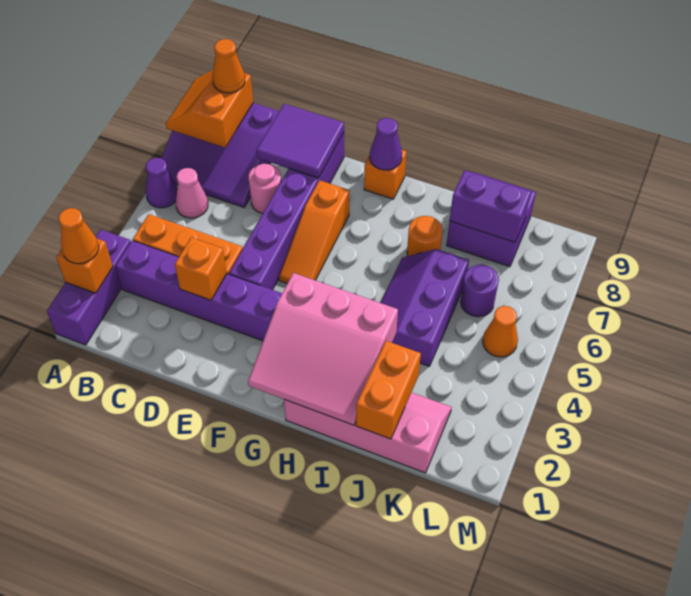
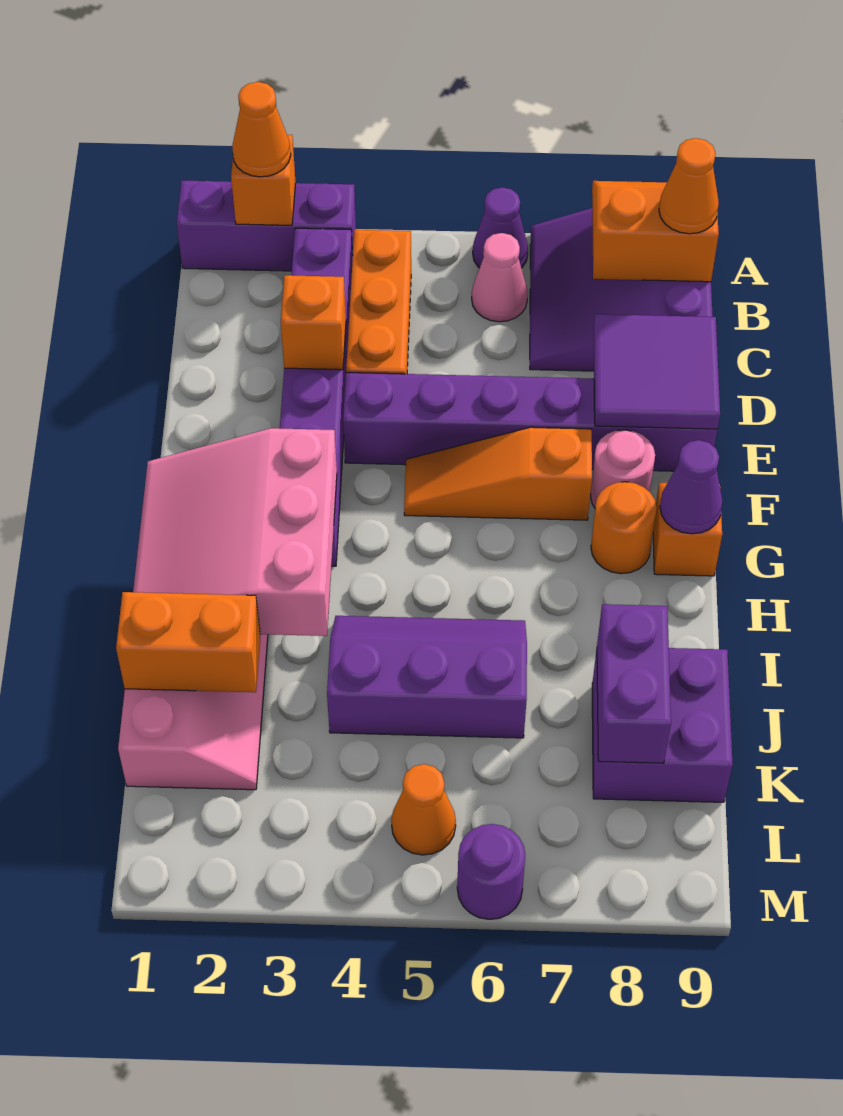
pink 1x1 round brick [249,164,281,213] -> pink 1x1 round brick moved to [590,430,655,508]
orange 1x1 round brick [407,216,443,256] -> orange 1x1 round brick moved to [591,482,657,574]
purple 1x1 round brick [460,265,499,317] -> purple 1x1 round brick moved to [457,824,525,919]

